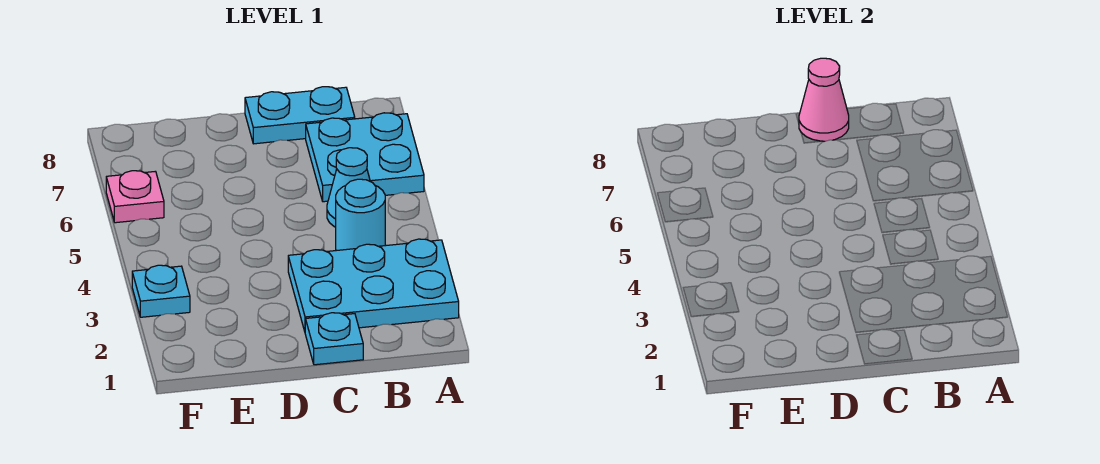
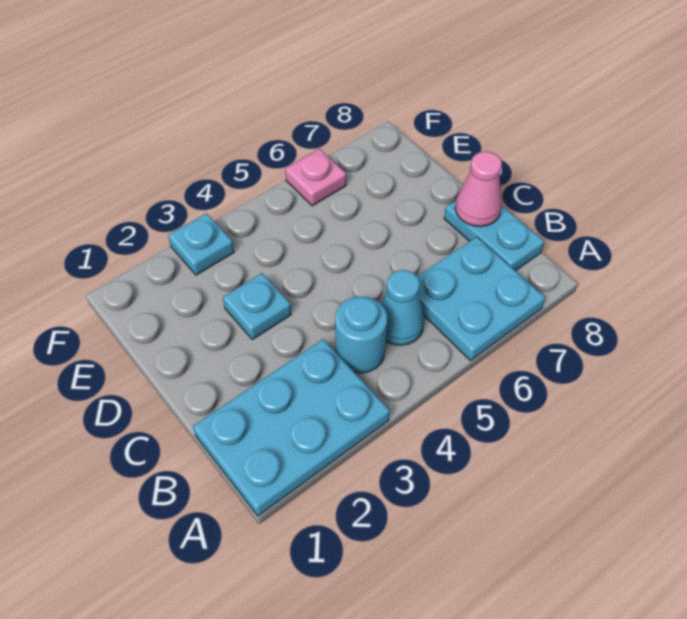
cyan 2x3 plate [288,239,459,331] -> cyan 2x3 plate turned to [193,339,390,516]
cyan 1x1 plate [305,313,363,365] -> cyan 1x1 plate moved to [223,273,291,339]

